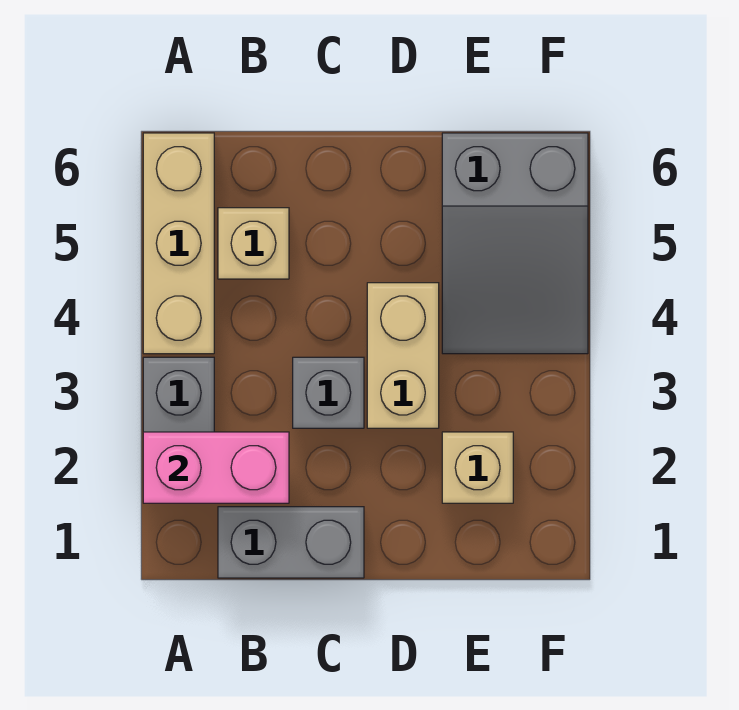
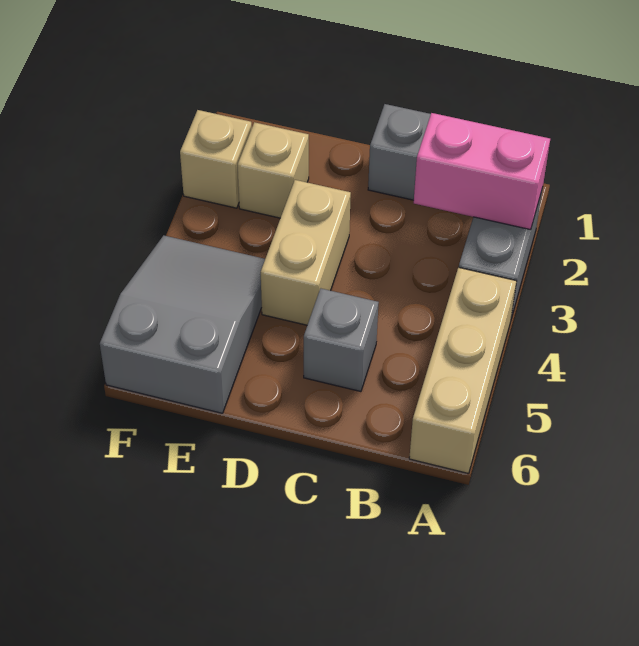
tan 1x1 brick [218,208,289,279] -> tan 1x1 brick moved to [180,110,252,208]
grey 1x1 brick [293,357,364,428] -> grey 1x1 brick moved to [304,288,379,392]

